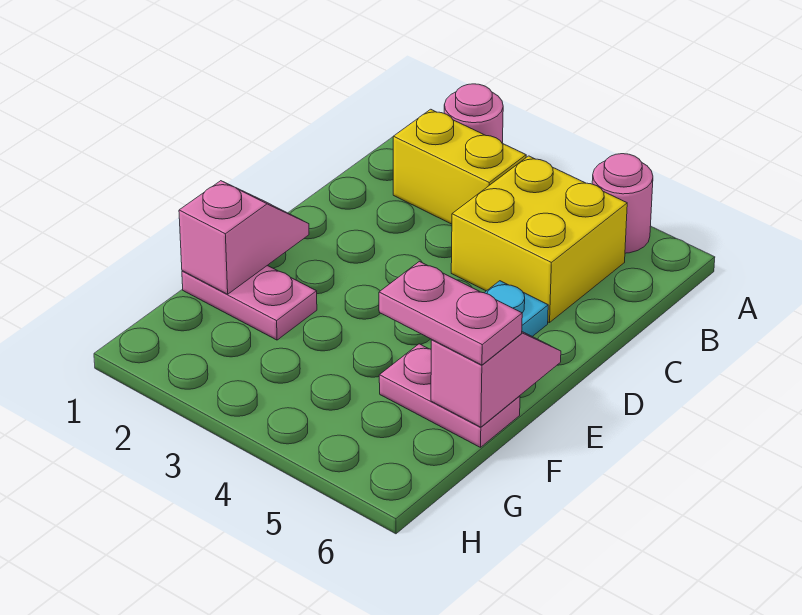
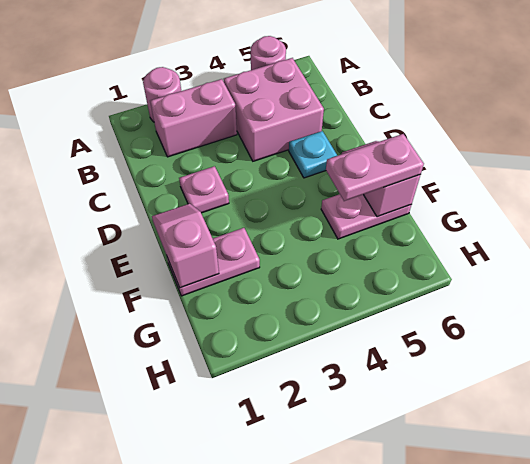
yellow 1x2 brick [393,109,526,224] -> pink 1x2 brick [150,79,237,157]
yellow 2x2 brick [451,156,627,323] -> pink 2x2 brick [224,58,324,161]
none -> pink 1x1 plate [179,166,229,213]

